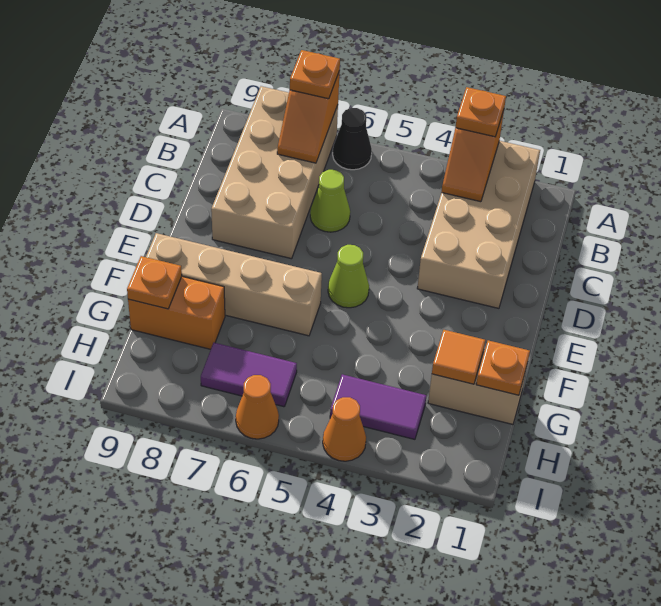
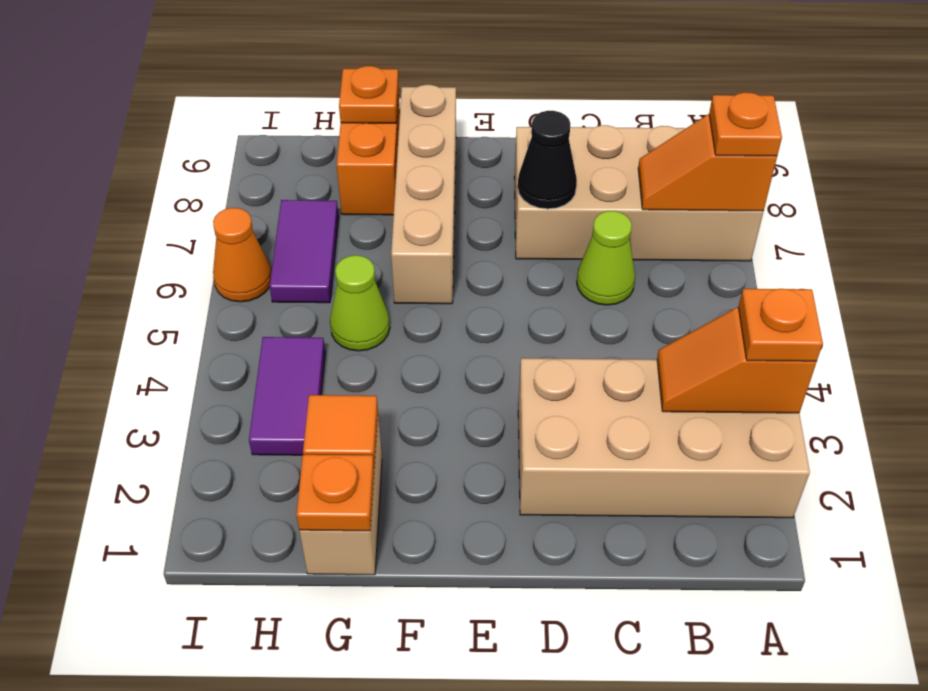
black 1x1 cone [333,108,372,170] -> black 1x1 cone moved to [518,111,577,209]
lime 1x1 cone [328,245,369,308] -> lime 1x1 cone moved to [330,255,390,351]
orange 1x1 cone [323,397,366,461] -> none

